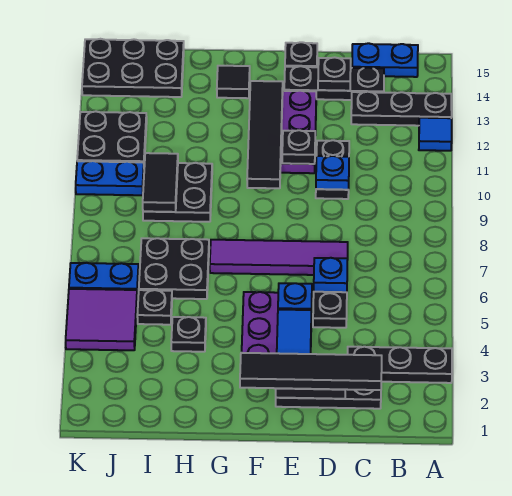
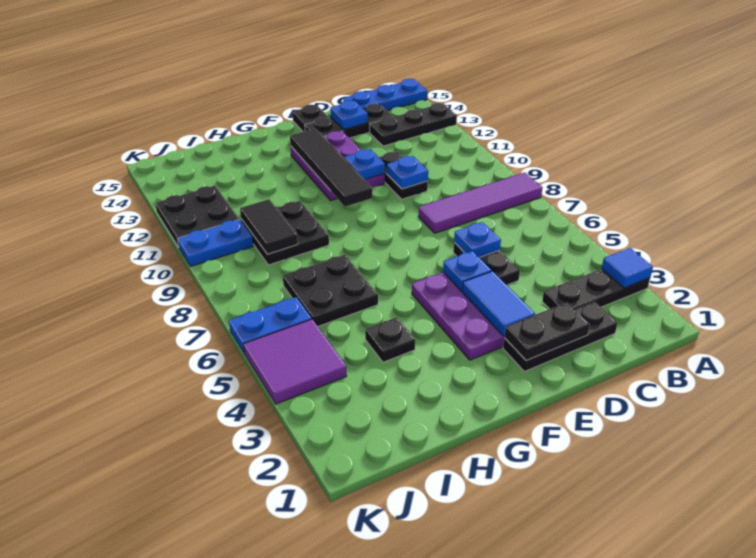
blue 1x1 tile [419,118,452,151] -> blue 1x1 tile moved to [602,248,653,288]
blue 1x2 plate [352,43,418,77] -> blue 1x3 plate [343,79,427,111]
black 1x4 tile [240,353,382,390] -> none
purple 1x4 tile [210,240,348,275] -> purple 1x4 tile moved to [418,172,543,233]
black 1x1 plate [318,57,351,91] -> blue 1x1 plate [330,100,368,130]
black 1x1 plate [282,130,315,164] -> blue 1x1 plate [344,149,385,180]
black 1x1 tile [217,66,250,98] -> none
black 1x1 plate [137,290,172,325] -> none
black 2x3 plate [82,39,184,97] -> none

